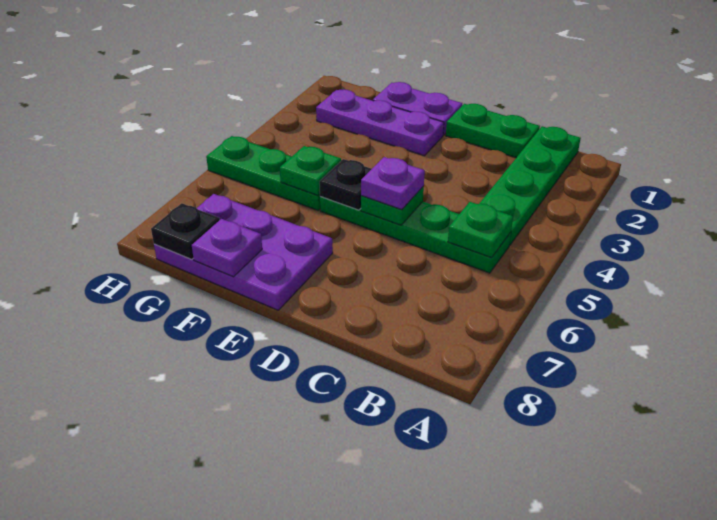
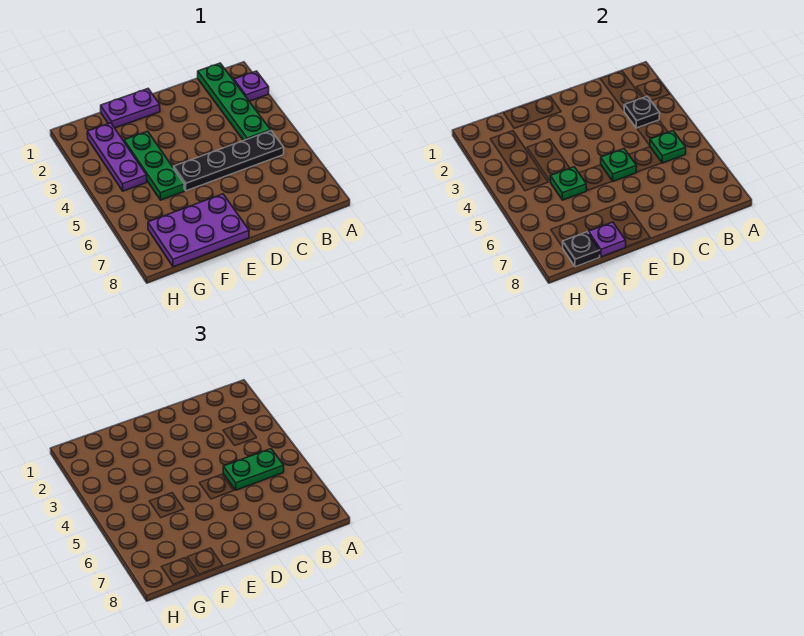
green 1x4 plate [320,197,511,273] -> black 1x4 plate [174,131,284,191]
green 1x2 plate [446,104,540,158] -> green 1x2 plate moved to [223,449,284,490]
purple 1x1 plate [361,157,425,210] -> purple 1x1 plate moved to [234,71,269,101]
purple 1x3 plate [316,89,444,156] -> purple 1x3 plate turned to [87,123,147,191]
black 1x1 plate [319,159,371,210] -> black 1x1 plate moved to [624,97,660,128]
green 1x3 plate [206,136,320,211] -> green 1x3 plate turned to [124,131,185,200]

